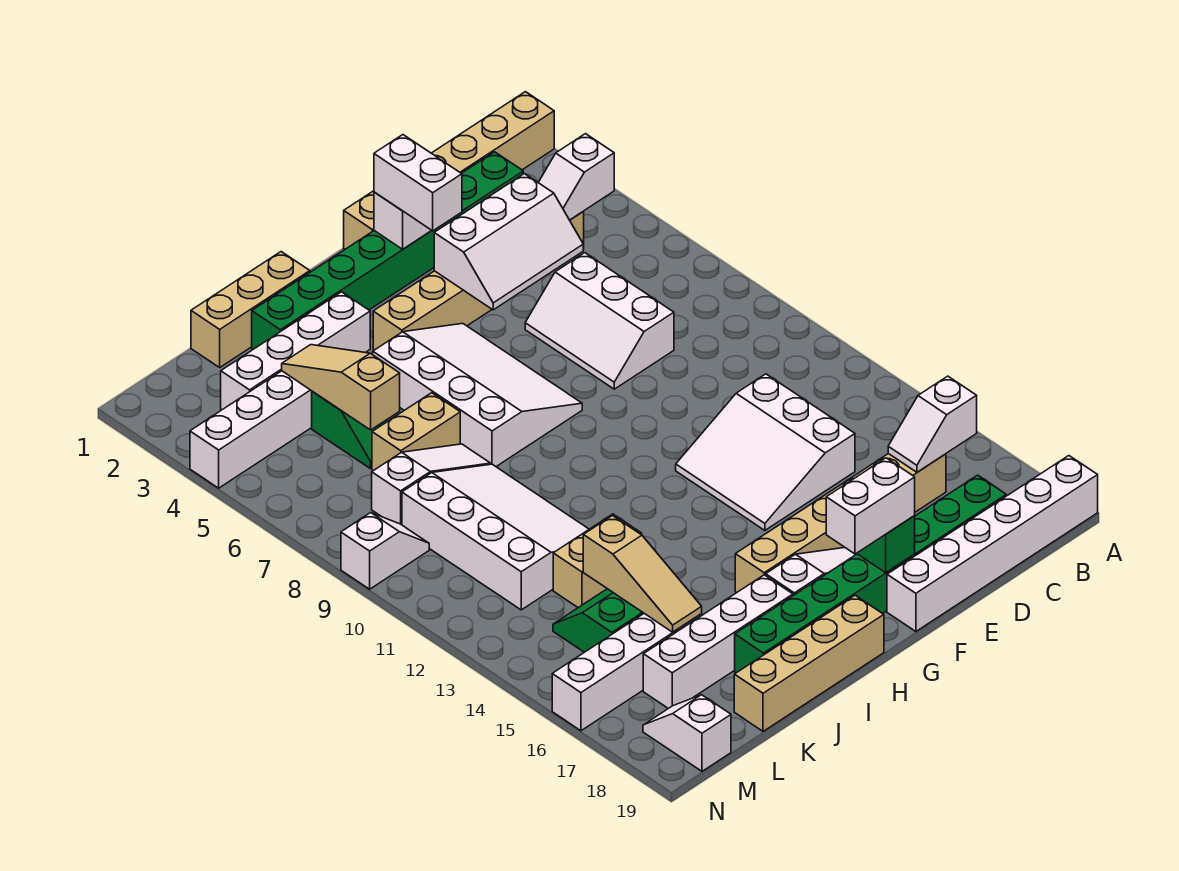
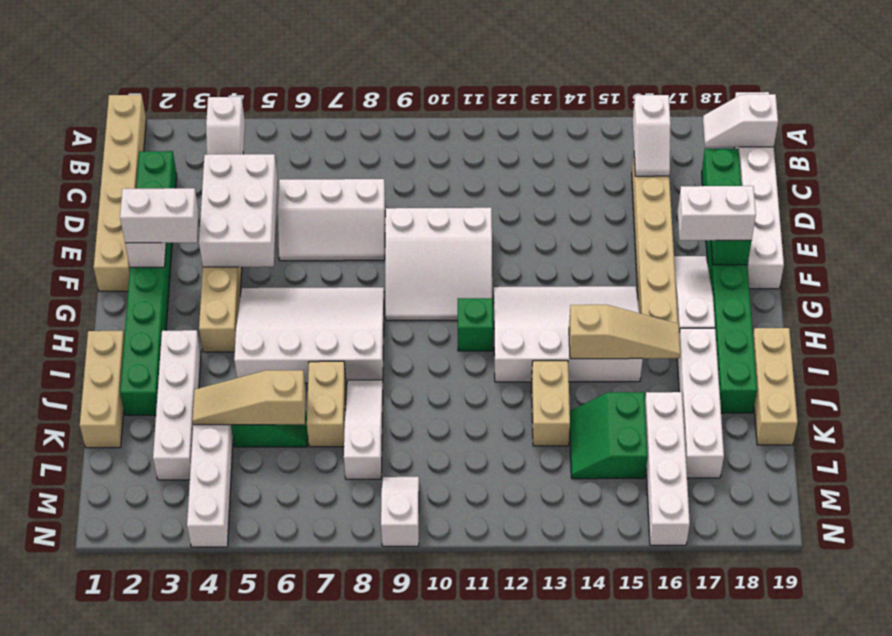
white 2x3 slope [434,174,583,310] -> white 2x3 brick [199,154,278,267]
white 3x3 slope [676,374,855,530] -> white 3x3 slope moved to [385,208,492,320]
white 1x2 brick [826,458,915,554] -> white 1x2 brick turned to [678,186,756,241]
none -> green 1x1 brick [458,298,493,351]
tan 1x4 brick [734,595,884,731] -> tan 1x3 brick [753,328,798,445]
white 3x4 slope [402,464,589,610] -> white 3x4 slope moved to [494,286,643,382]
tan 1x3 slope [583,516,702,632] -> tan 1x3 slope moved to [569,305,681,359]
white 1x2 slope [643,695,731,771] -> white 1x2 slope moved to [703,94,778,147]

